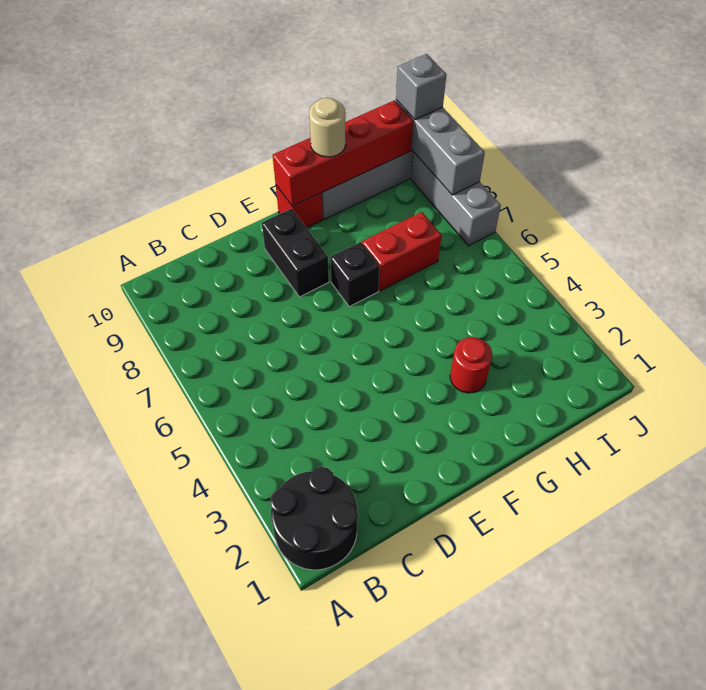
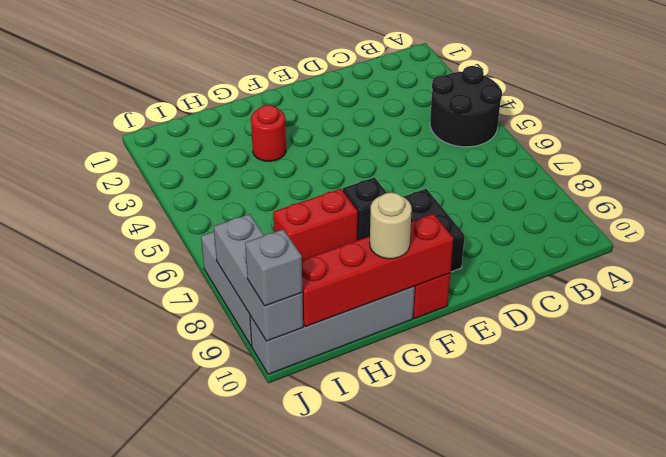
black 2x2 round brick [270,467,358,570] -> black 2x2 round brick moved to [430,66,502,147]

